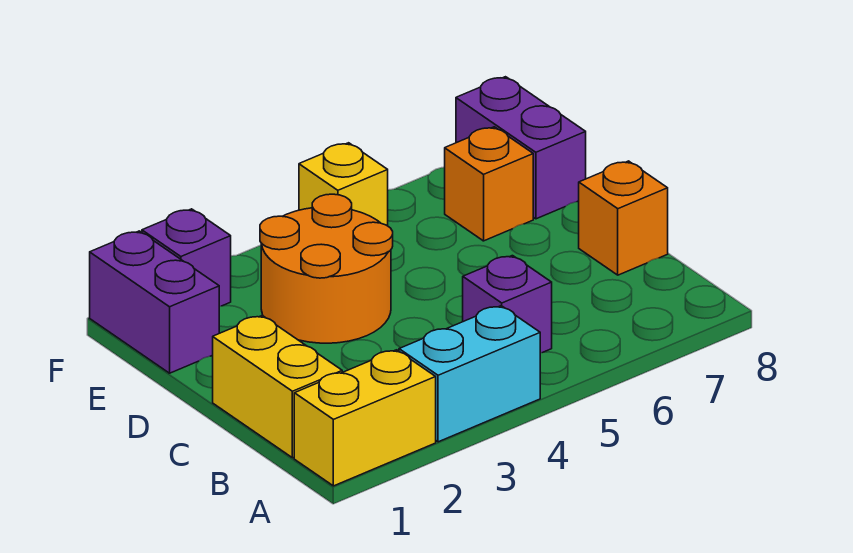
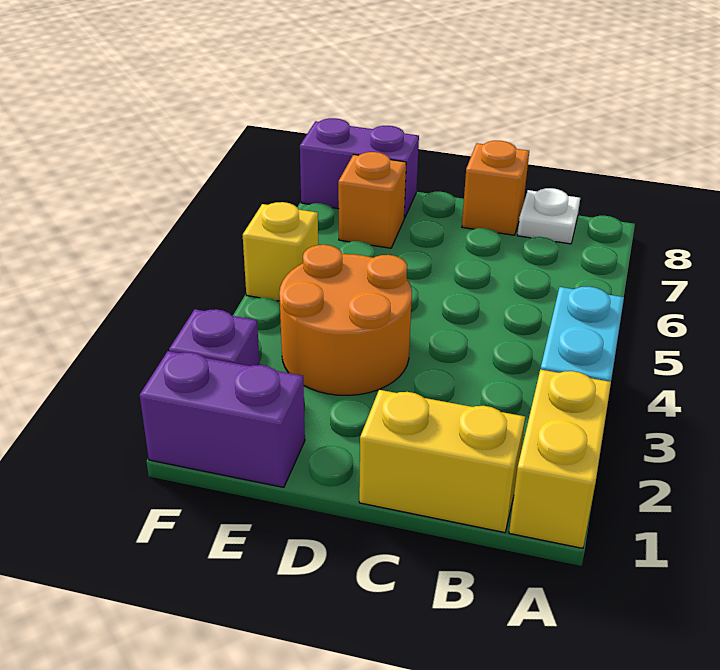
purple 1x1 brick [463,256,552,353] -> none
none -> white 1x1 plate [517,188,580,244]

